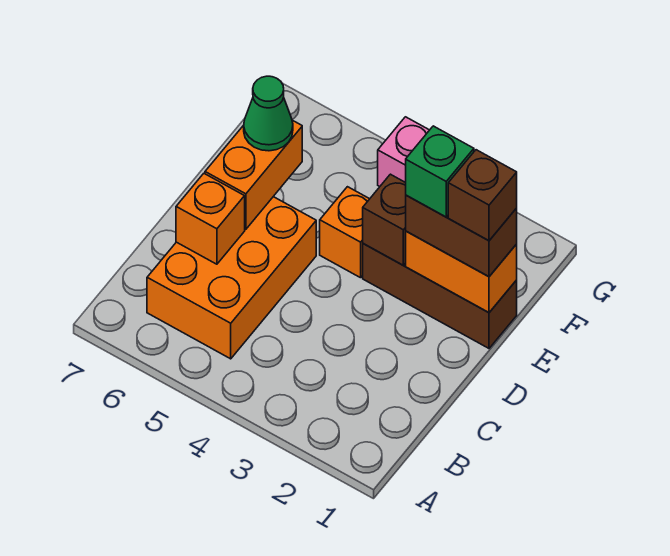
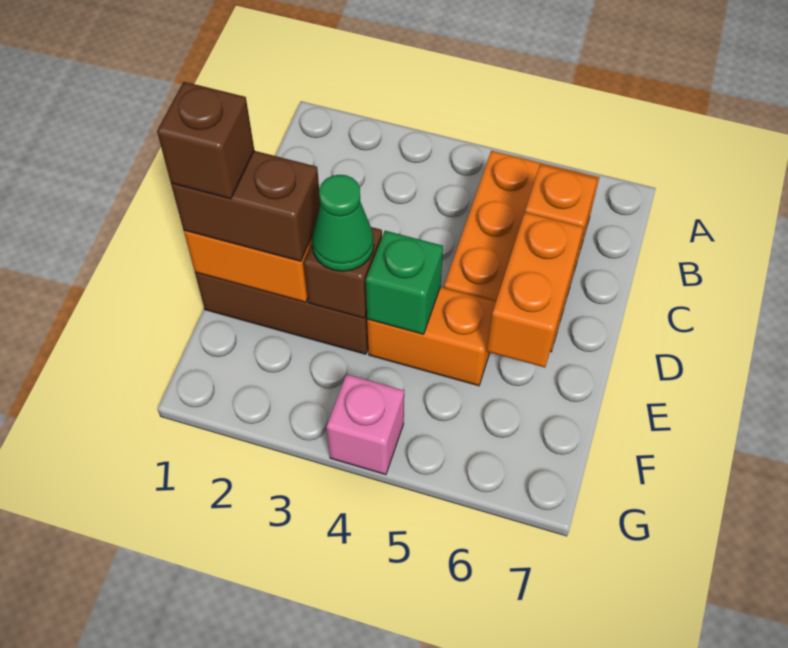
green 1x1 brick [406,126,474,217] -> green 1x1 brick moved to [366,231,443,334]
orange 1x1 brick [320,187,369,278] -> orange 1x2 brick [367,287,496,386]
green 1x1 cone [244,76,293,151] -> green 1x1 cone moved to [312,175,374,271]

